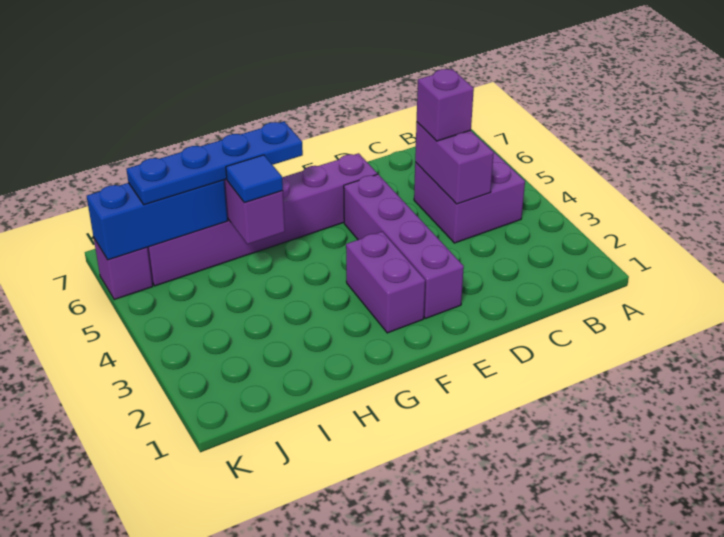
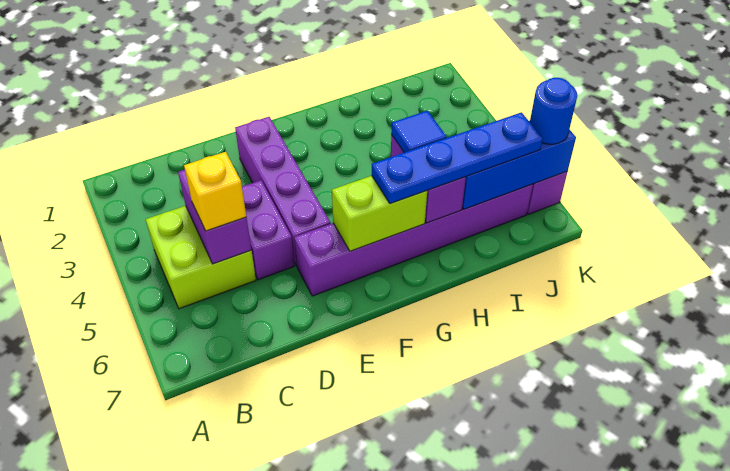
purple 2x2 brick [414,141,525,243] -> lime 2x2 brick [146,206,256,309]
purple 1x1 brick [417,69,474,141] -> yellow 1x1 brick [184,152,246,231]
purple 1x2 brick [346,232,425,333] -> purple 1x2 brick moved to [242,180,294,280]
none -> lime 1x2 brick [332,176,427,251]
none -> blue 1x1 round brick [530,78,577,144]

